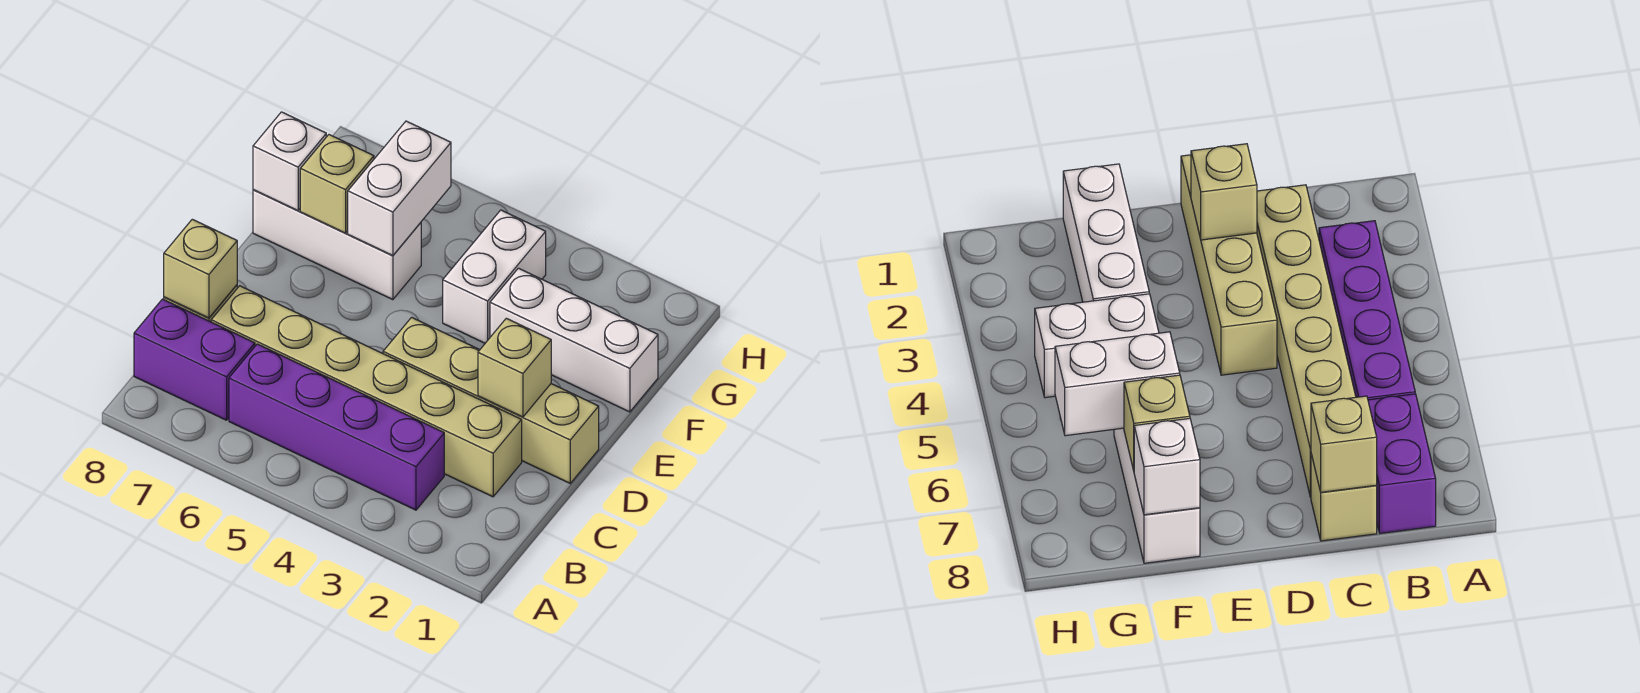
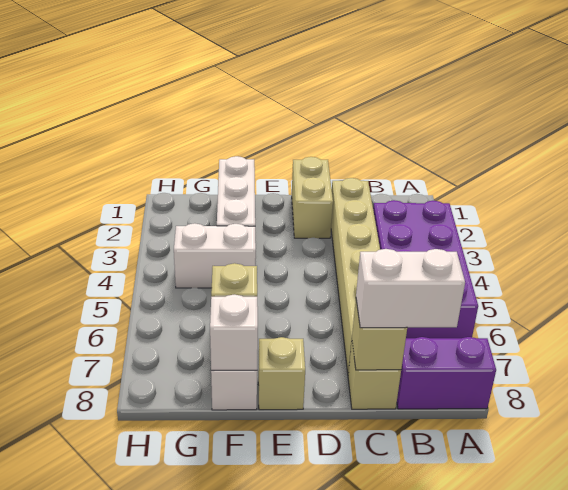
purple 1x4 brick [229,344,444,510] -> purple 2x4 brick [373,200,478,338]
purple 1x2 brick [134,299,255,420] -> purple 1x2 brick turned to [397,337,496,409]
tan 1x4 brick [383,317,599,483] -> tan 1x2 brick [292,157,333,238]
tan 1x1 brick [478,318,551,417] -> tan 1x1 brick moved to [258,337,305,410]
white 1x2 brick [348,121,451,256] -> white 1x2 brick moved to [356,249,465,328]

